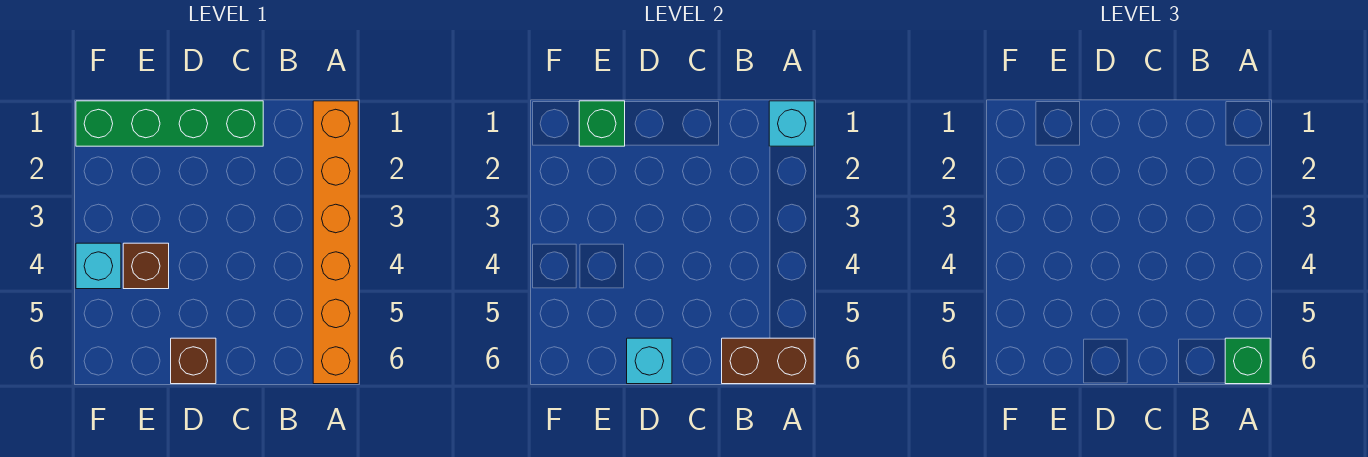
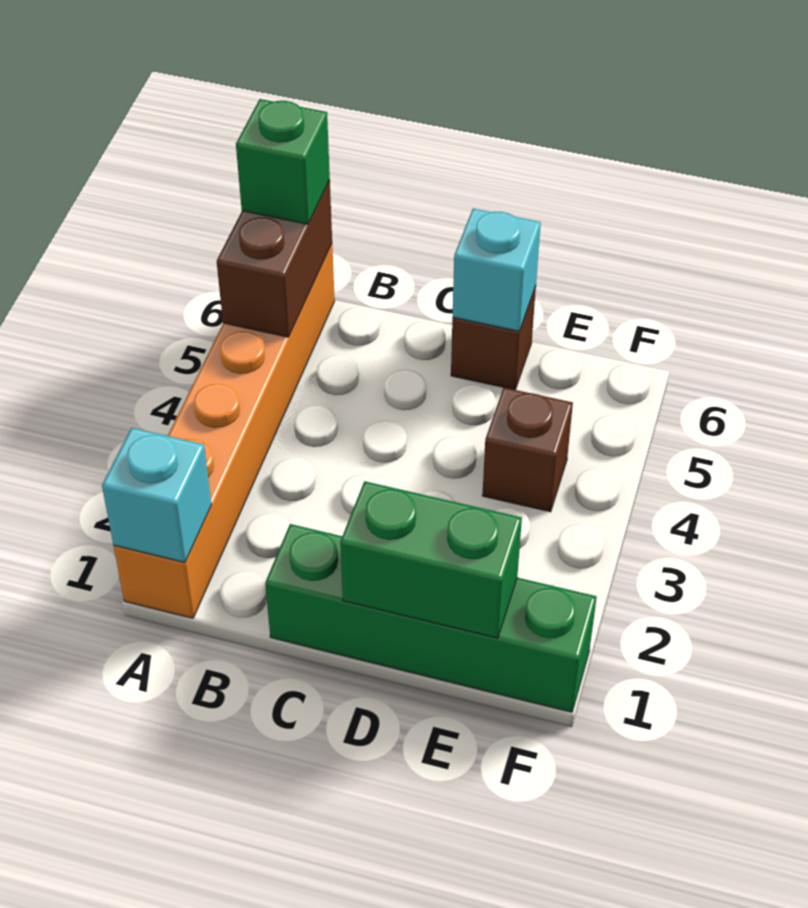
brown 1x2 brick [722,338,814,384] -> brown 1x2 brick turned to [217,180,332,337]
green 1x1 brick [579,101,625,146] -> green 1x2 brick [340,481,522,638]
cyan 1x1 brick [76,243,121,289] -> none

